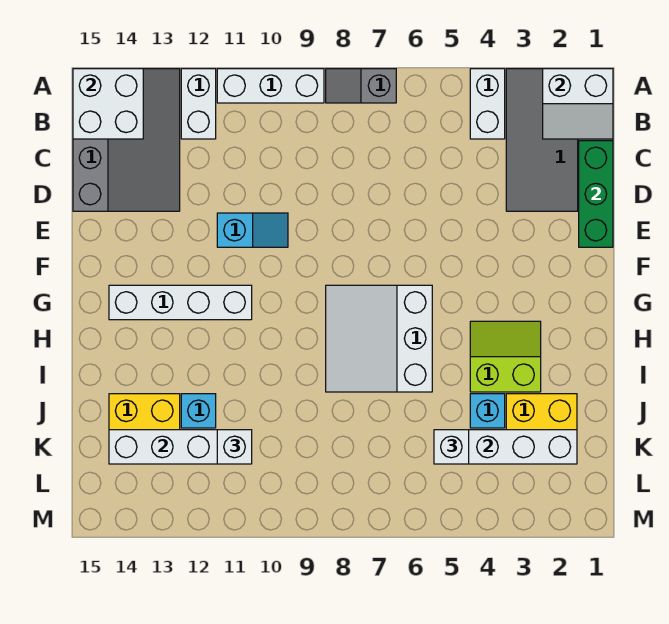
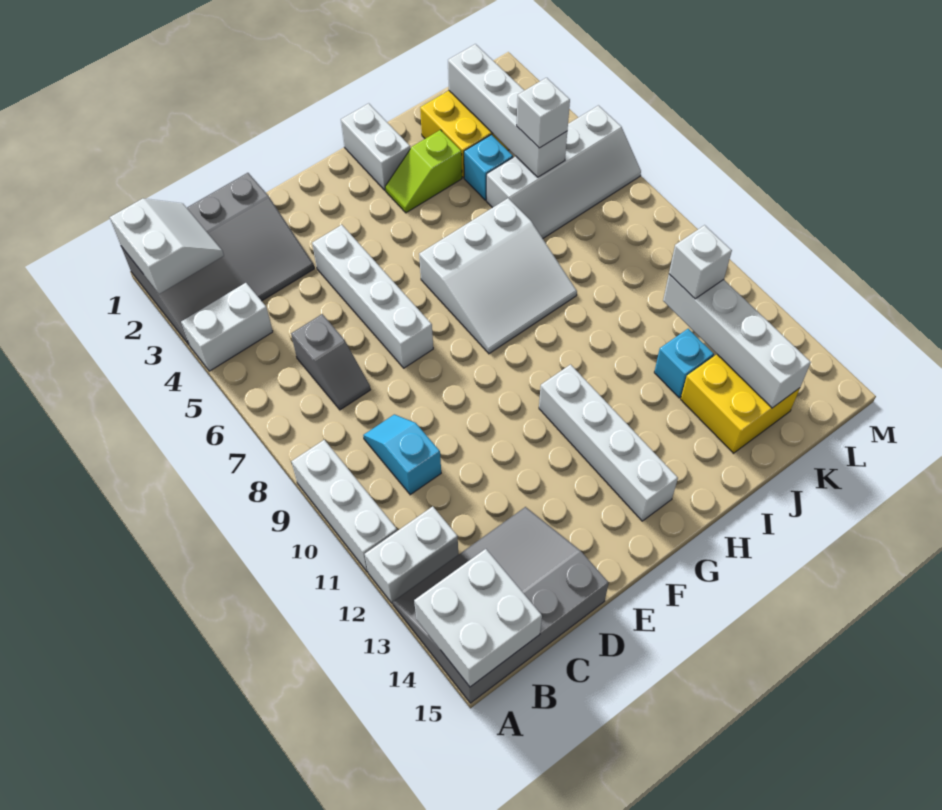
grey 1x2 slope [326,69,396,103] -> grey 1x2 slope moved to [291,314,370,410]
green 1x3 brick [579,141,613,247] -> none
none -> white 1x4 brick [312,225,433,368]
cyan 1x2 slope [217,213,288,247] -> cyan 1x2 slope moved to [363,414,441,495]
none -> white 1x2 brick [341,103,410,190]
lime 2x2 slope [470,321,541,392] -> lime 1x2 slope [385,130,462,213]
none -> white 2x4 slope [486,105,641,238]

